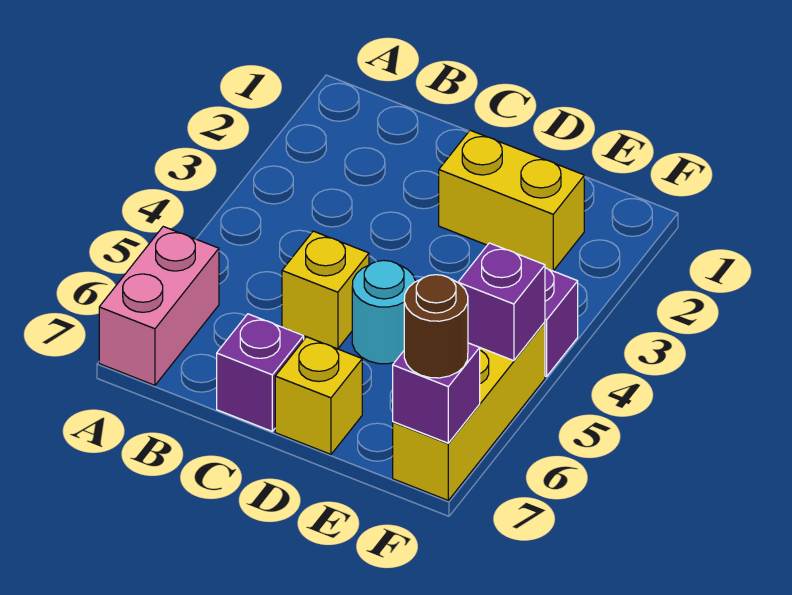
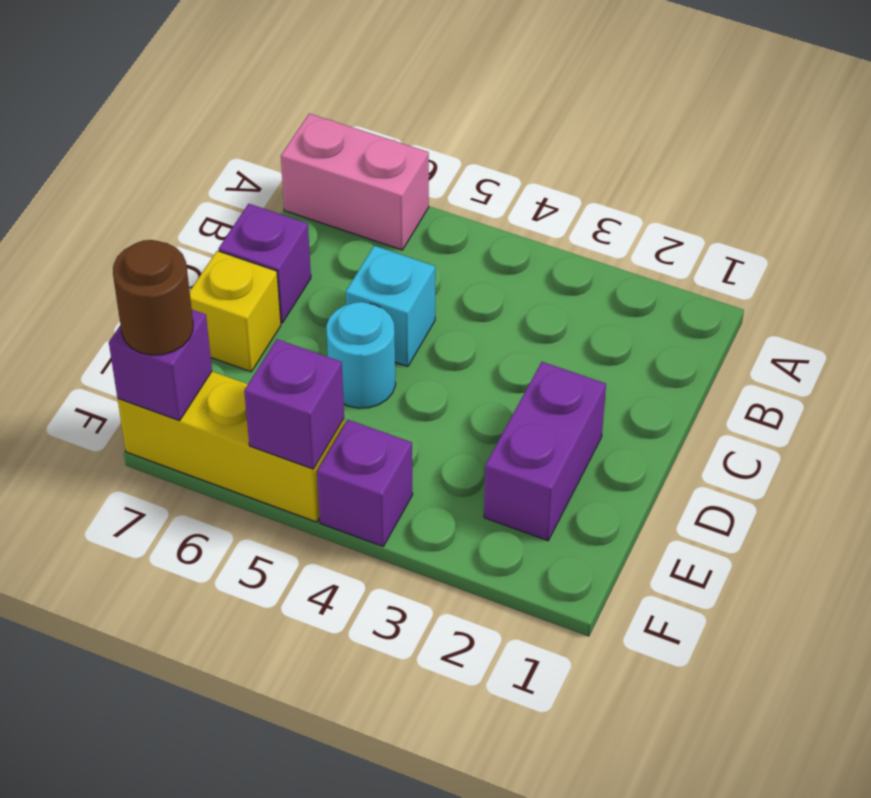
yellow 1x1 brick [282,231,369,349] -> cyan 1x1 brick [346,246,435,367]
yellow 1x2 brick [439,130,584,271] -> purple 1x2 brick [484,362,606,541]

